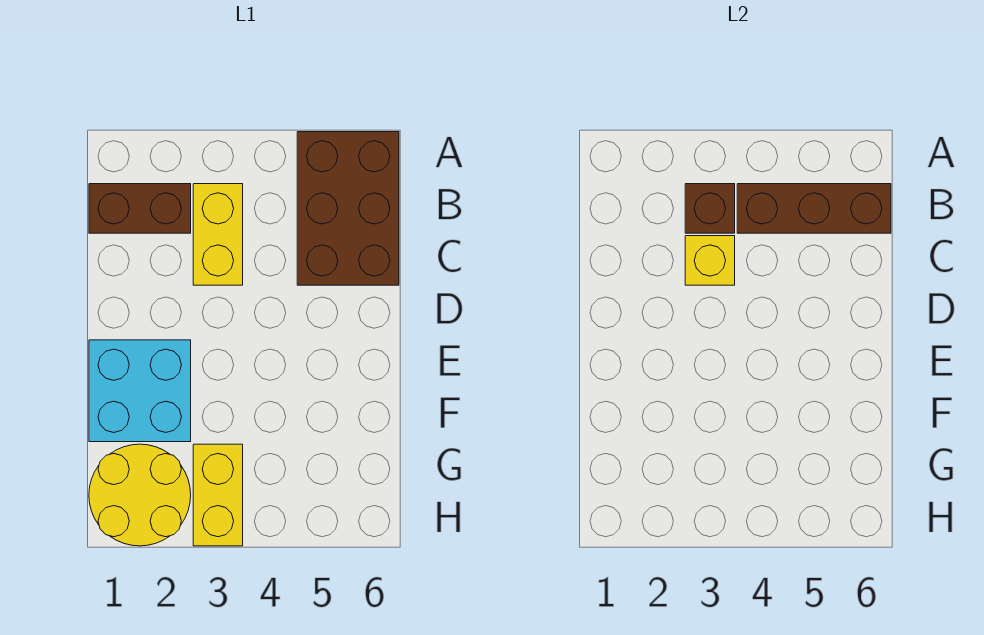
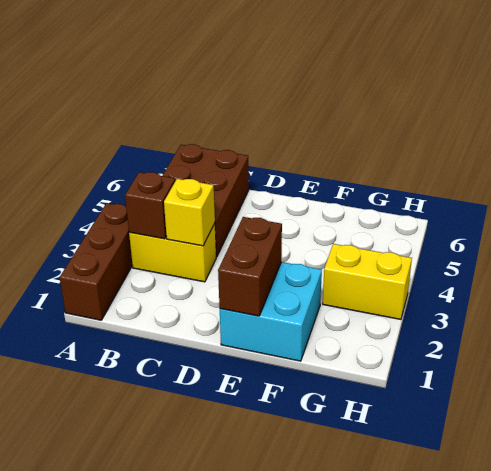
brown 2x3 brick [297,132,399,285] -> brown 2x3 brick turned to [163,144,249,257]
brown 1x2 brick [89,184,191,233] -> brown 1x2 brick moved to [218,217,282,316]
brown 1x3 brick [737,184,891,233] -> brown 1x3 brick moved to [60,203,133,320]
yellow 2x2 round brick [89,444,191,546] -> none

